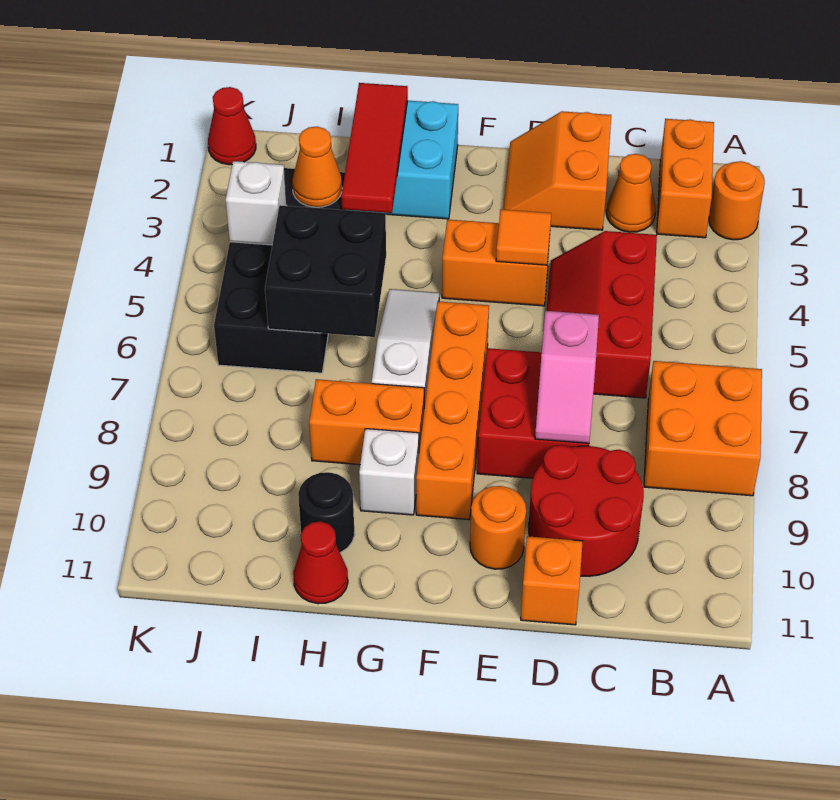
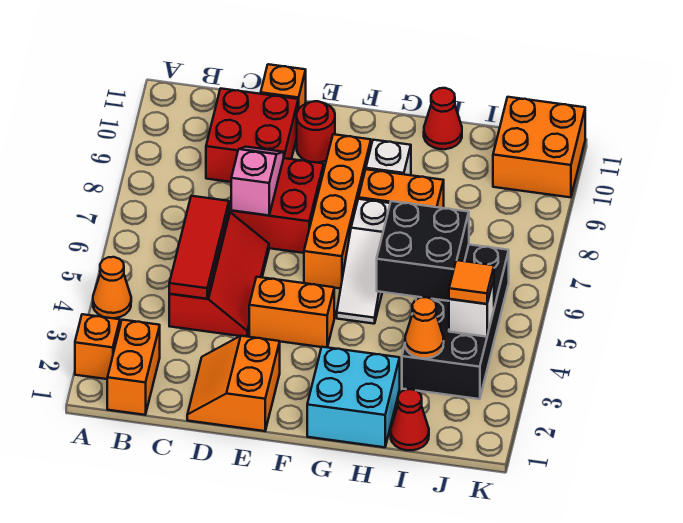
orange 1x1 round brick [709,161,765,240] -> orange 1x1 brick [75,314,120,379]
orange 2x2 brick [644,361,762,496] -> orange 2x2 brick moved to [493,97,585,197]
orange 1x1 cone [606,154,656,232] -> orange 1x1 cone moved to [93,257,131,318]
red 2x2 round brick [529,445,644,576] -> red 2x2 brick [206,89,298,182]
orange 2x2 slope [504,111,611,230] -> orange 2x2 slope turned to [187,336,280,431]
orange 1x1 tile [496,209,551,265] -> orange 1x1 tile moved to [449,260,494,304]
orange 1x1 round brick [470,486,526,569] -> red 1x1 round brick [297,101,335,163]
red 1x3 tile [341,83,408,213] -> red 1x3 tile moved to [169,196,229,299]
black 1x1 round brick [298,472,355,553] -> none
red 1x1 cone [208,87,256,165] -> red 1x1 cone moved to [391,389,429,450]

